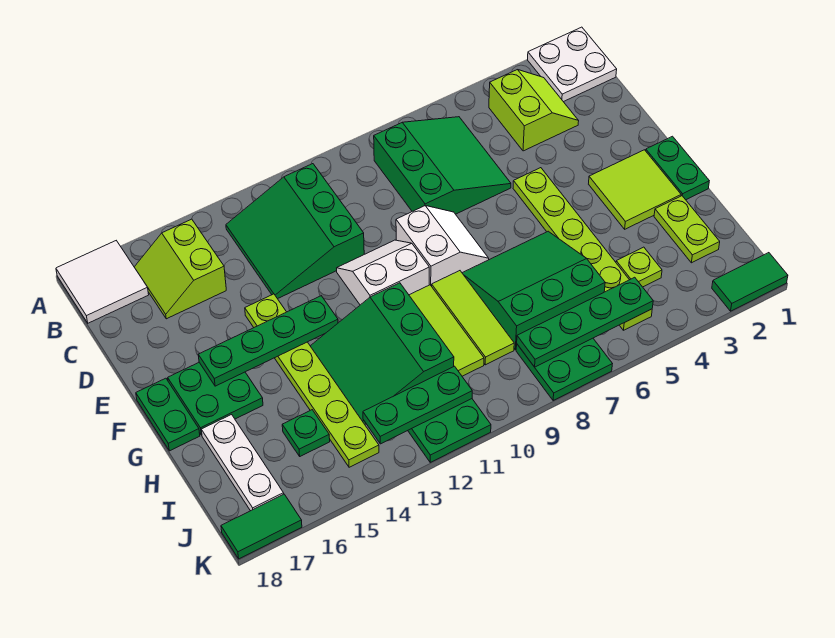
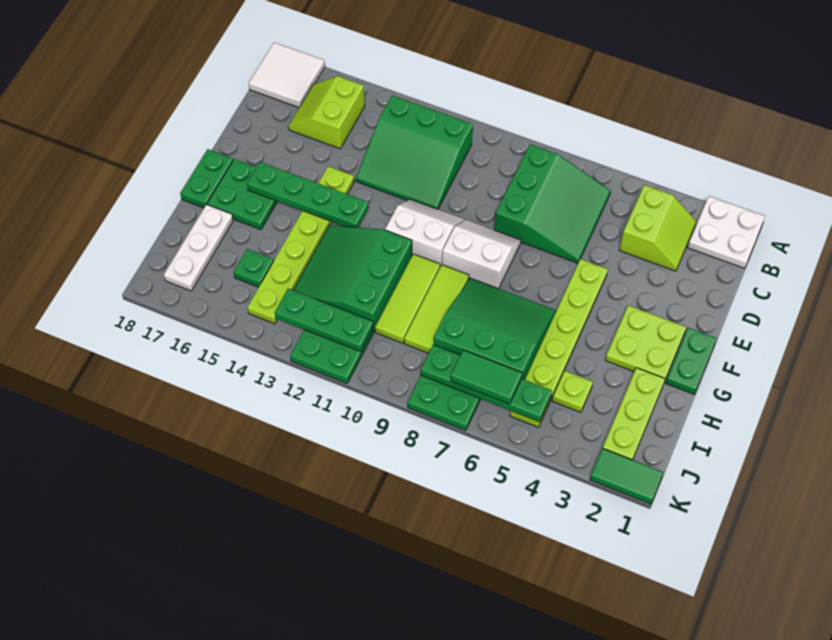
green 3x3 slope [226,164,364,299] -> green 3x3 slope turned to [356,95,473,209]
white 2x2 slope [396,206,489,286] -> white 2x2 slope turned to [442,220,521,289]
lime 2x2 tile [589,150,681,229] -> lime 2x2 plate [605,305,686,382]
lime 1x2 plate [654,196,720,263] -> lime 1x3 plate [603,368,665,460]
green 1x2 tile [221,494,302,559] -> green 1x2 tile moved to [451,350,522,404]

